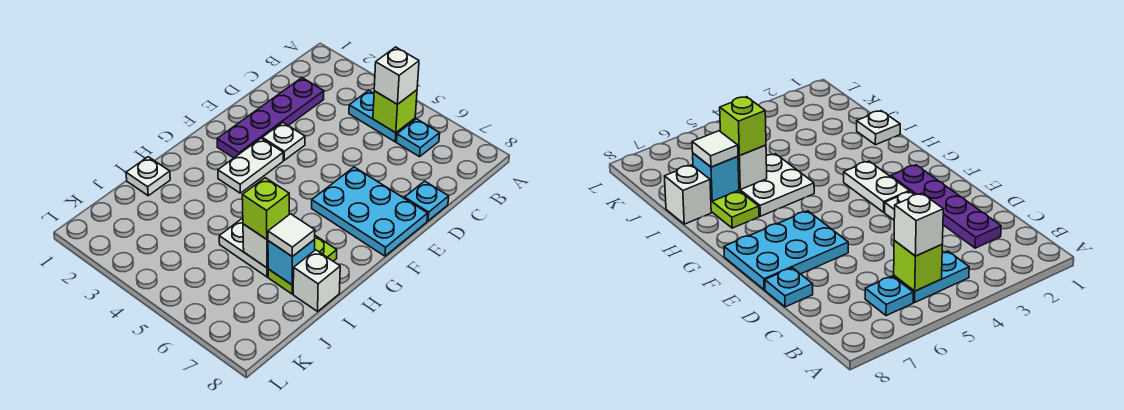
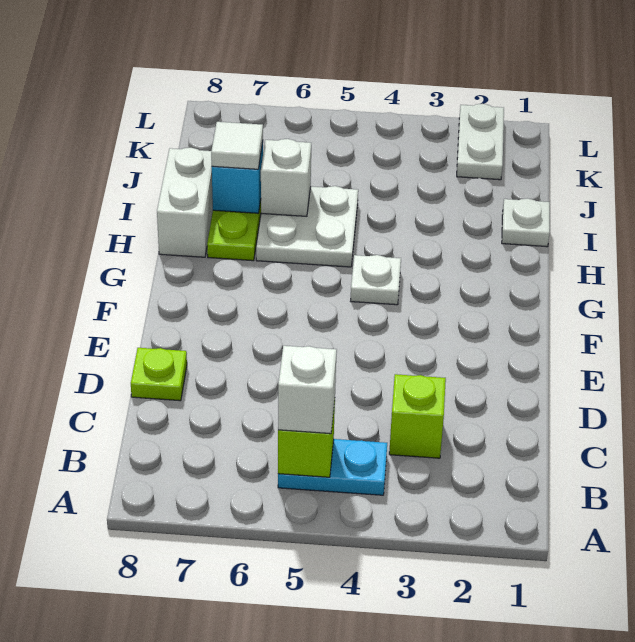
cyan 1x1 plate [396,119,440,157] -> none
purple 1x4 plate [217,78,324,158] -> none
cyan 1x1 plate [405,181,449,221] -> lime 1x1 plate [131,348,187,401]
white 1x1 plate [262,122,305,160] -> white 1x1 plate moved to [351,255,401,305]
cyan 2x3 plate [312,167,428,256] -> none
white 1x2 plate [218,138,283,193] -> white 1x2 plate moved to [457,104,504,180]
lime 1x1 brick [242,178,289,239] -> lime 1x1 brick moved to [389,374,446,458]
white 1x1 brick [293,250,340,311] -> white 1x2 brick [157,148,213,257]

